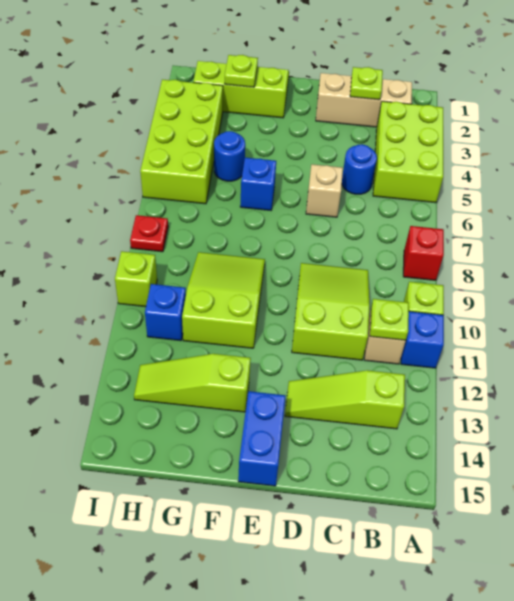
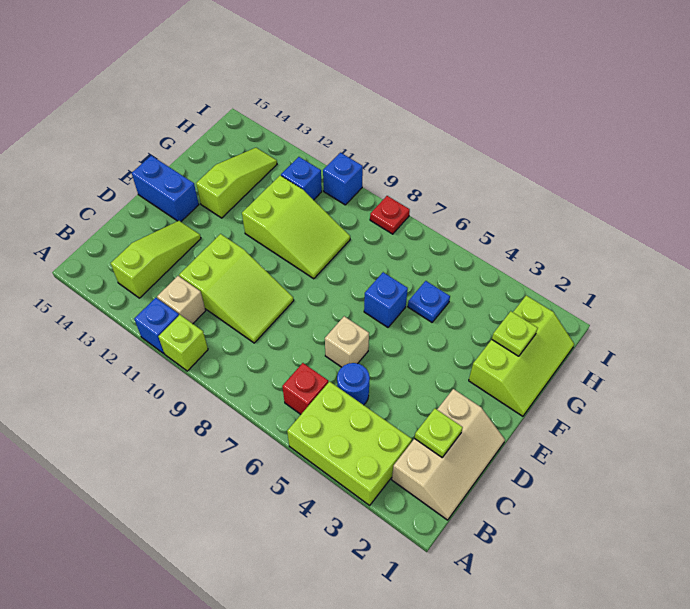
red 1x1 brick [403,226,444,280] -> red 1x1 brick moved to [282,363,328,414]
lime 1x1 plate [370,299,409,341] -> none
blue 1x1 round brick [214,131,245,181] -> blue 1x1 plate [408,281,450,322]
lime 2x4 brick [140,80,223,204] -> none
lime 1x1 brick [115,251,157,307] -> blue 1x1 brick [323,153,363,205]

